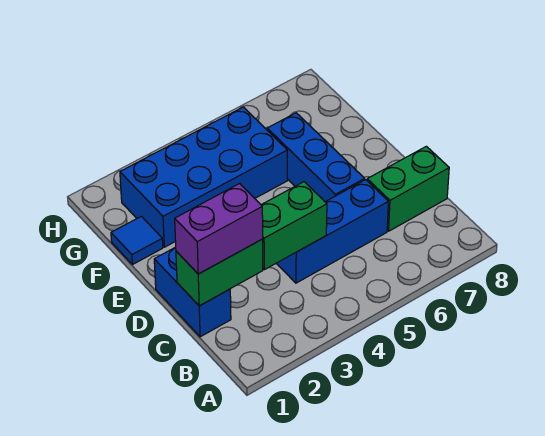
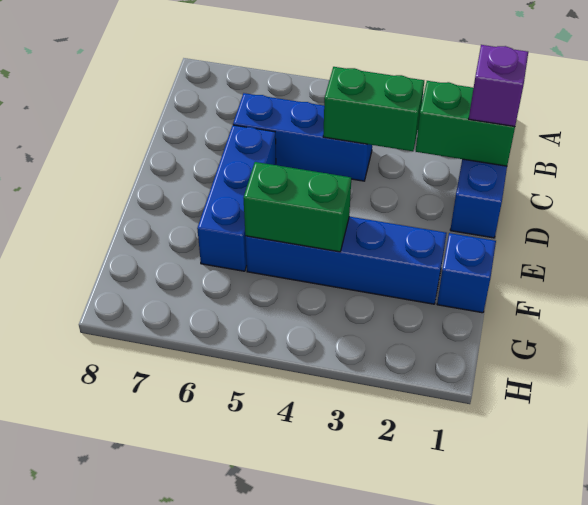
purple 1x2 brick [175,184,263,274] -> purple 1x1 brick [469,45,528,127]
green 1x2 brick [367,146,449,231] -> green 1x2 brick moved to [244,162,351,252]
blue 1x1 tile [111,216,163,265] -> blue 1x1 brick [437,233,496,313]
blue 2x4 brick [120,107,287,247] -> blue 1x4 brick [245,217,446,304]

